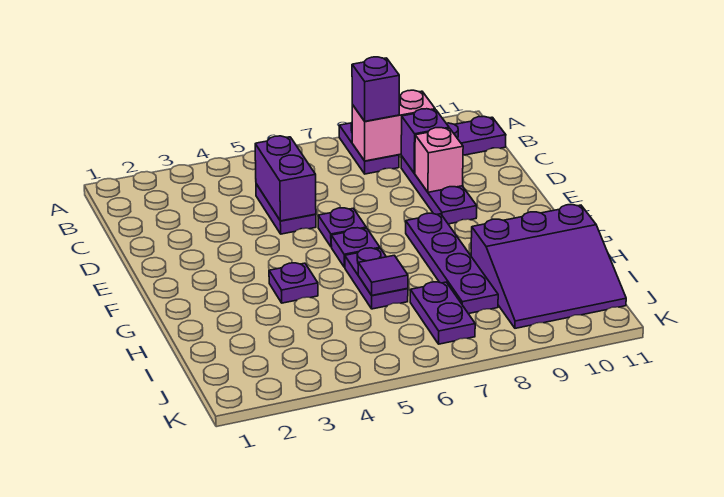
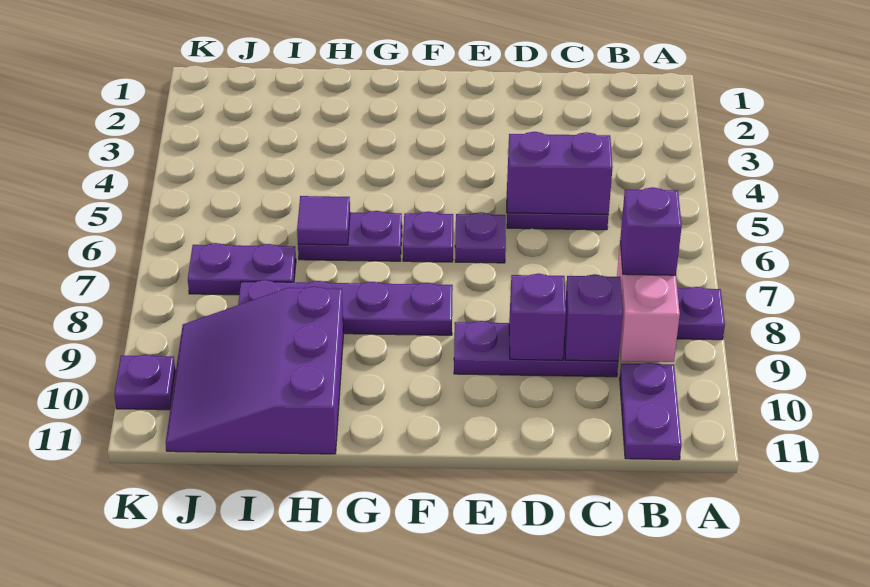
pink 1x1 brick [415,128,463,192] -> purple 1x1 brick [509,273,566,360]
purple 1x1 plate [269,263,318,303] -> purple 1x1 plate moved to [114,355,175,410]

